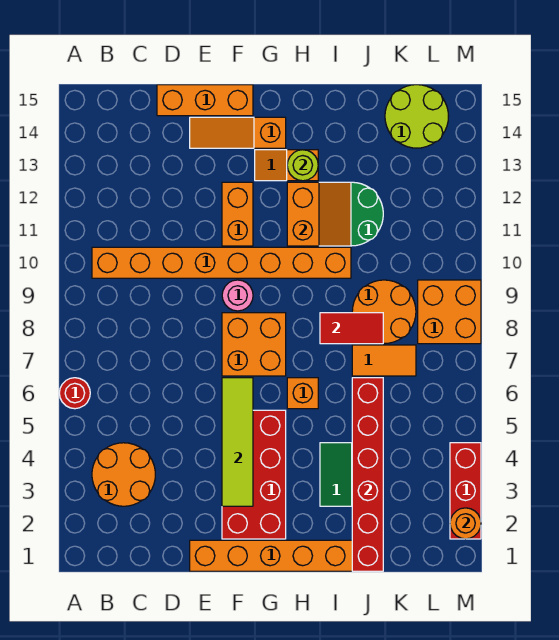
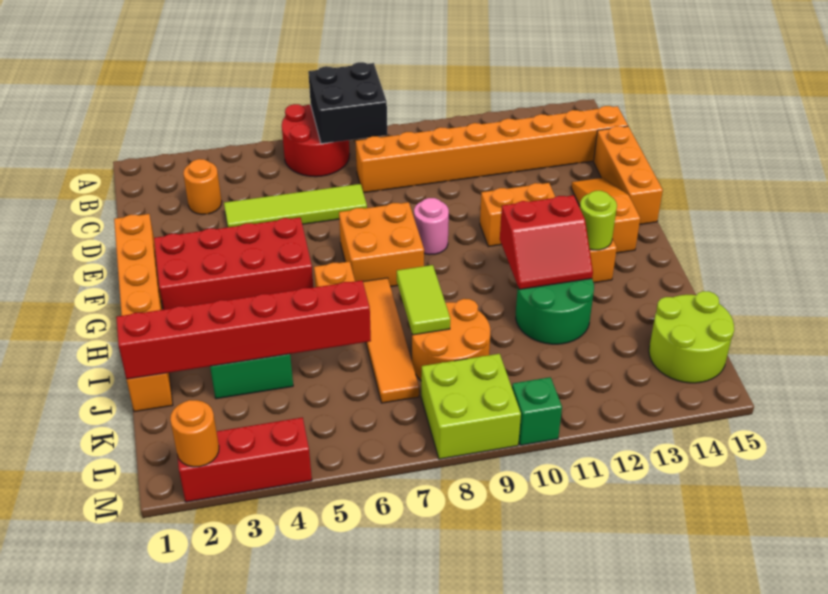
red 1x1 round brick [59,378,90,409] -> red 2x2 round brick [282,104,350,177]
none -> black 2x2 brick [308,62,387,144]
orange 2x2 round brick [92,443,155,506] -> orange 1x1 round brick [183,159,222,214]
orange 1x8 brick [92,247,351,278] -> orange 1x8 brick turned to [355,106,628,193]
lime 1x4 tile [222,378,253,506] -> lime 1x4 tile moved to [224,184,367,227]
orange 2x2 slope [287,182,351,246] -> red 2x2 slope [500,195,593,289]
red 1x2 tile [320,313,383,344] -> lime 1x2 tile [397,265,450,335]
orange 1x2 tile [352,345,416,376] -> orange 1x4 tile [363,278,419,403]
orange 2x2 brick [418,280,481,344] -> lime 2x2 brick [421,354,521,459]
none -> green 1x1 brick [512,377,562,445]

